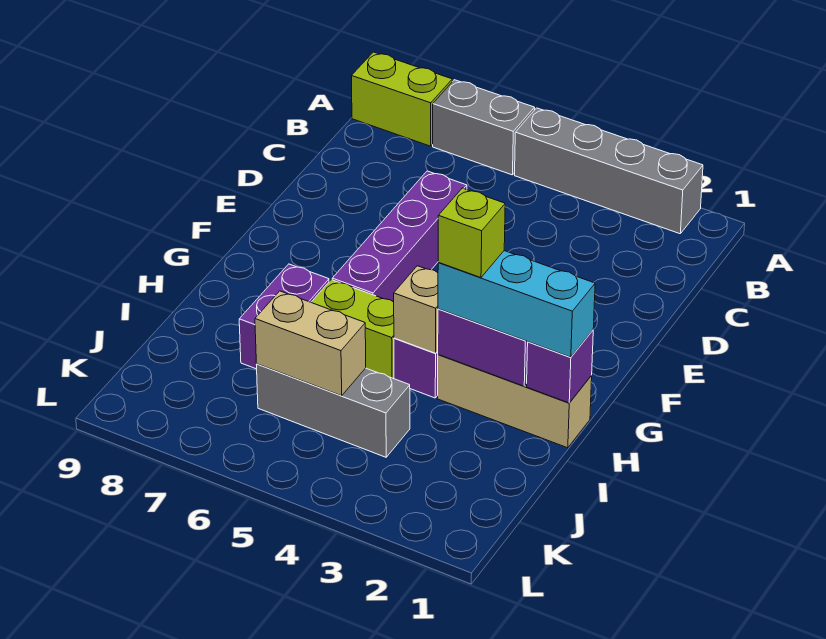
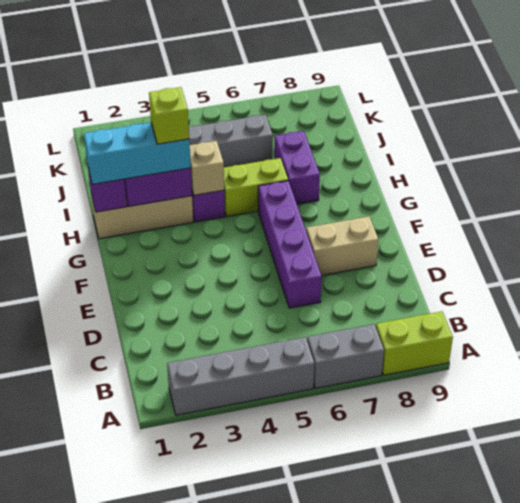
tan 1x2 brick [255,291,366,396] -> tan 1x2 brick moved to [306,216,379,276]

